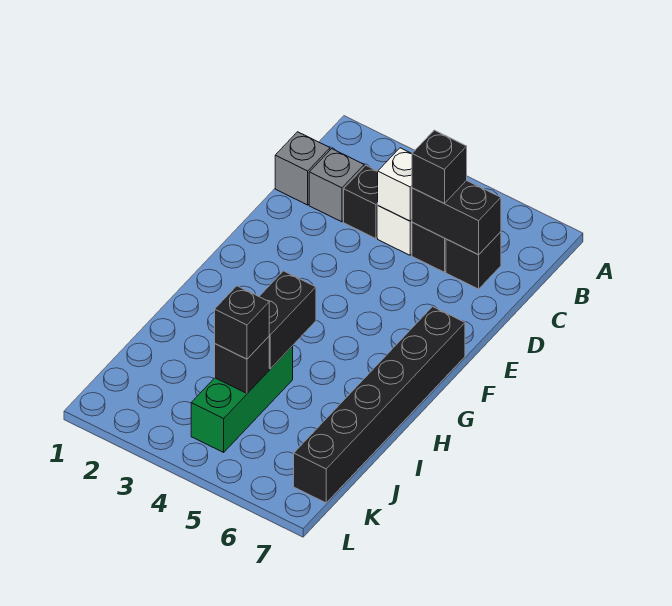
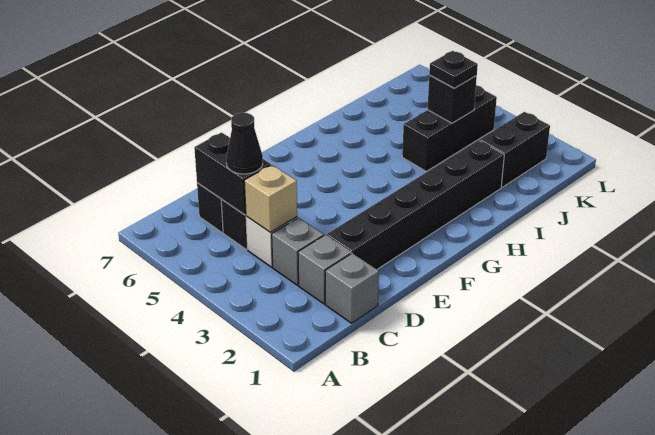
black 1x1 brick [344,166,378,239] -> grey 1x1 brick [272,218,324,285]
white 1x1 brick [378,148,412,221] -> tan 1x1 brick [244,165,297,232]
black 1x1 brick [412,130,467,203] -> black 1x1 cone [226,113,263,174]
black 1x6 brick [294,307,465,503] -> black 1x6 brick moved to [326,140,504,269]
black 1x2 brick [259,271,316,369] -> black 1x2 brick moved to [480,112,550,187]
green 1x3 brick [191,346,293,452] -> black 1x3 brick [402,85,497,171]
black 1x1 brick [215,286,269,359] -> black 1x1 plate [429,51,478,88]

